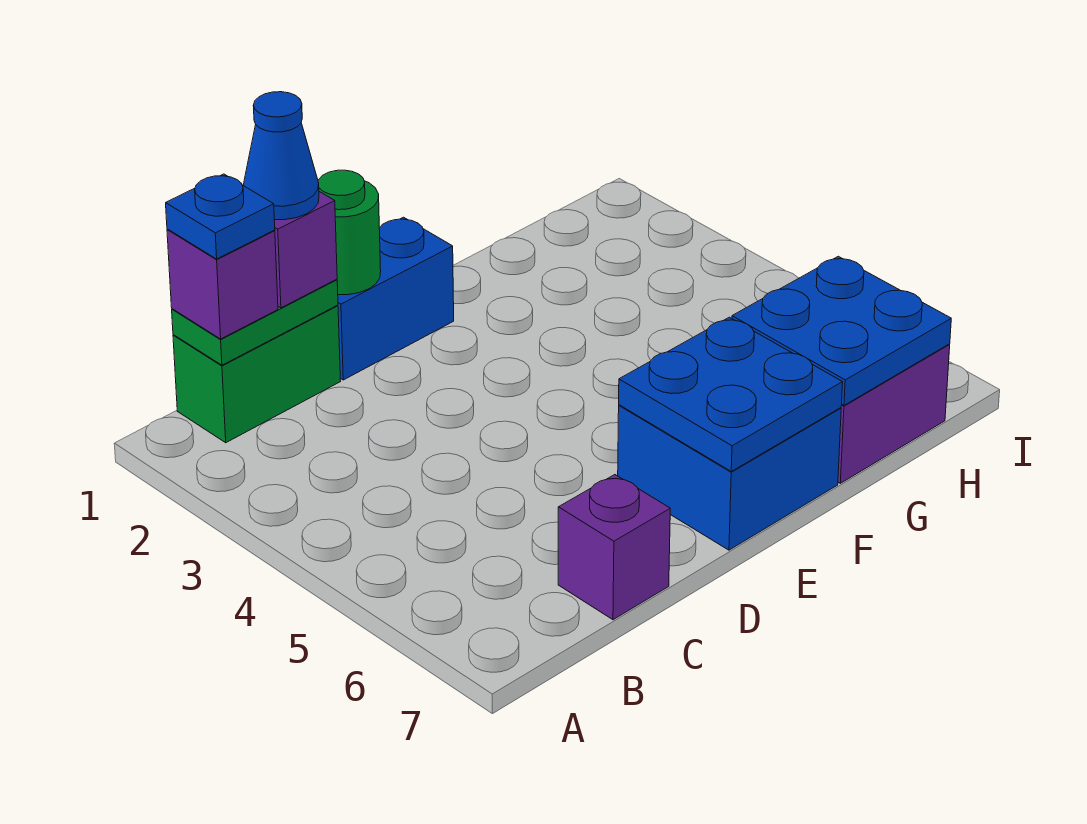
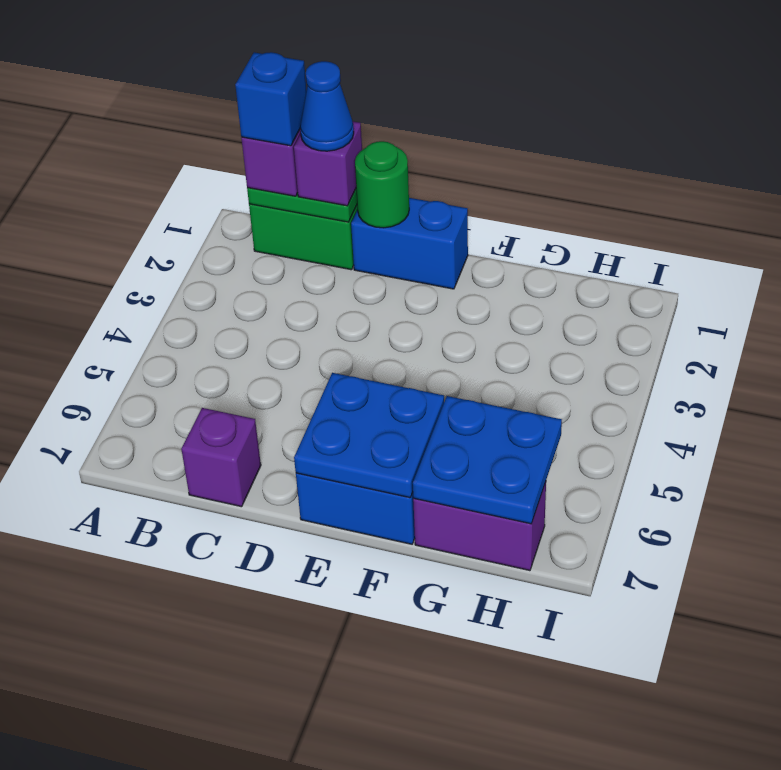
blue 1x1 plate [166,174,275,259] -> blue 1x1 brick [235,52,307,146]

